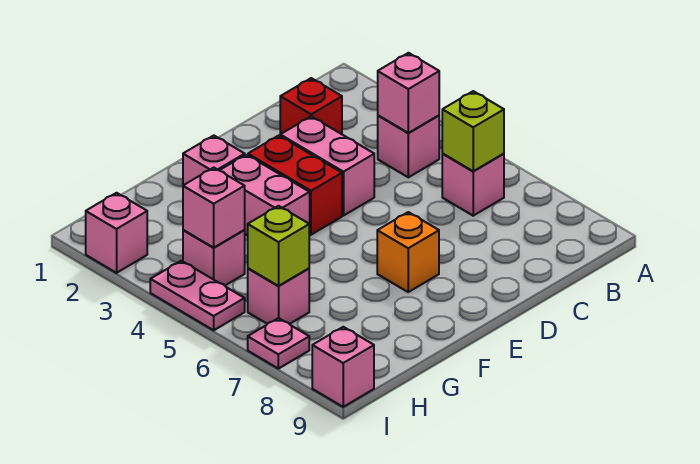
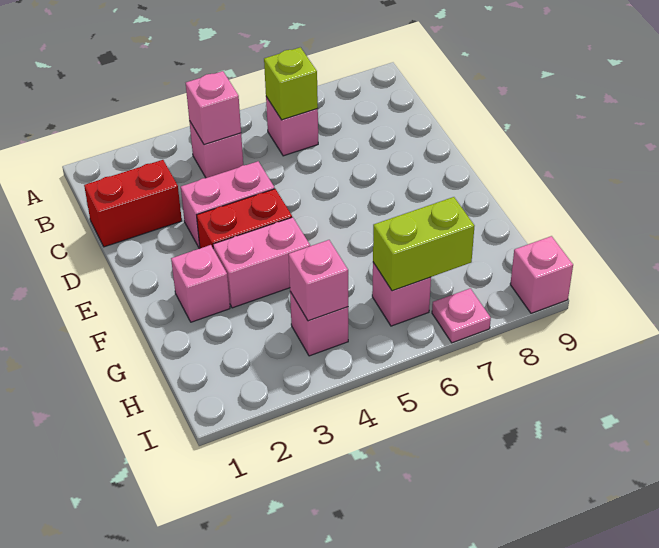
red 1x1 brick [280,78,342,134] -> red 1x2 brick [84,160,182,247]
orange 1x1 brick [377,212,439,292] -> none
lime 1x1 brick [248,206,309,286] -> lime 1x2 brick [373,197,474,291]
pink 1x1 brick [86,193,147,273] -> none
pink 1x2 plate [150,261,245,330] -> none

